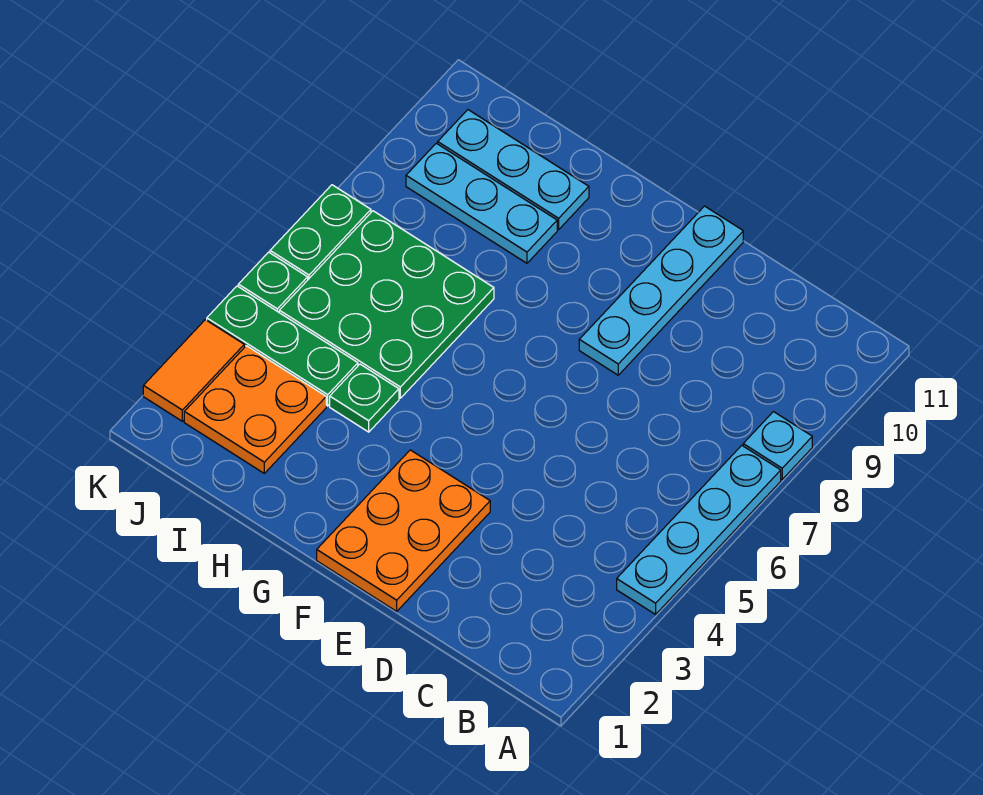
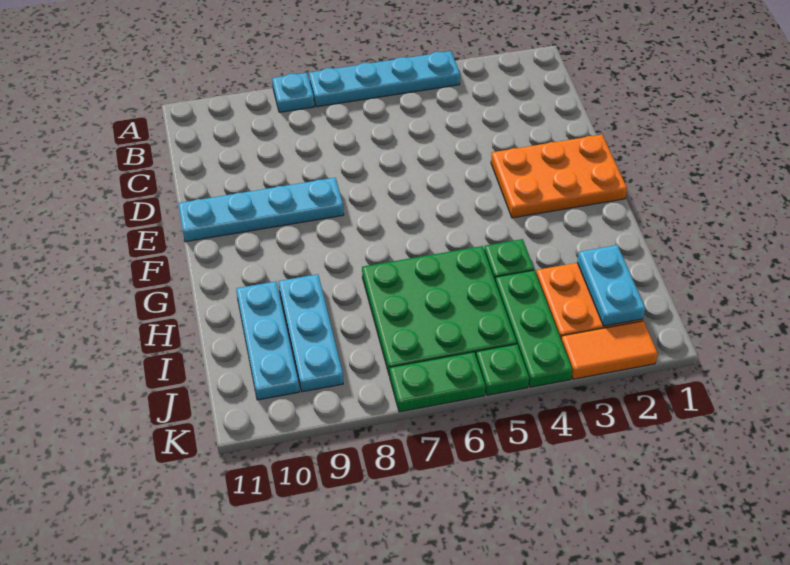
none -> cyan 1x2 plate [577,245,645,326]

